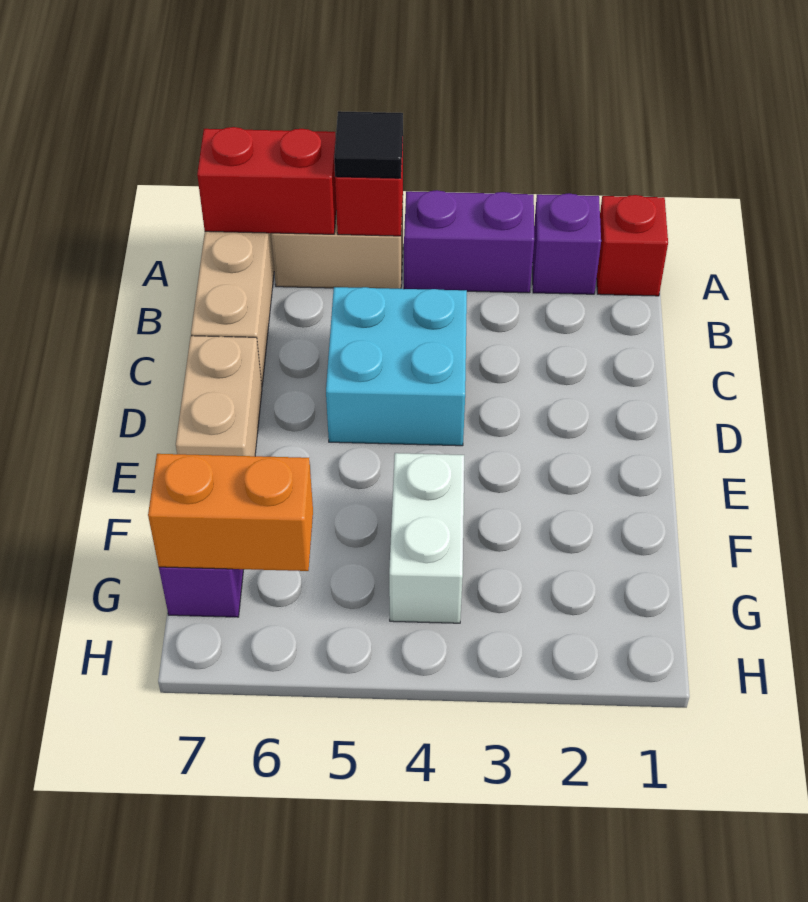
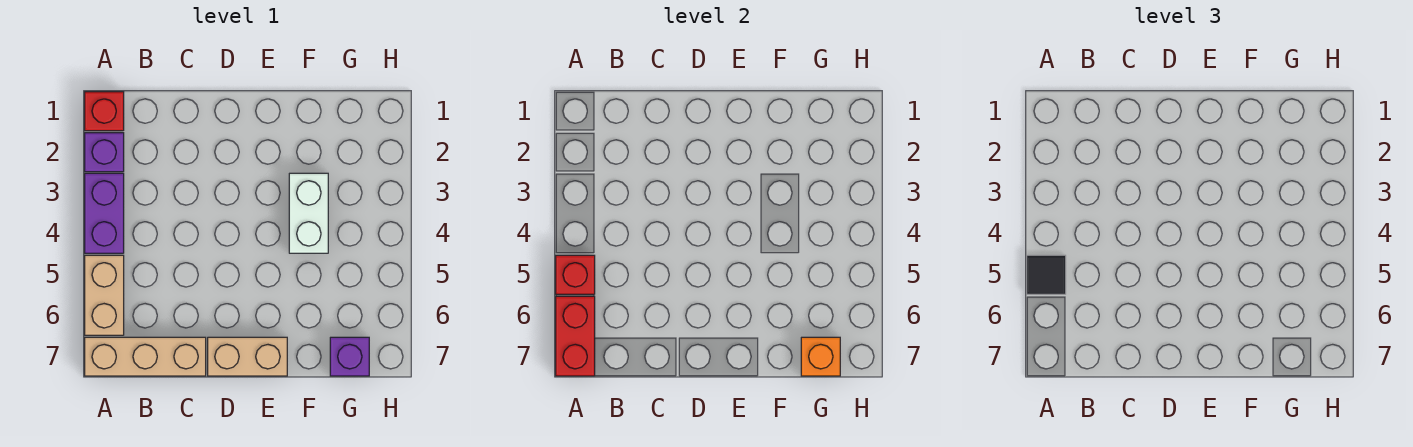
cyan 2x2 brick [326,287,467,446] -> none
white 1x2 brick [389,453,464,623] -> white 1x2 brick turned to [289,173,328,253]
orange 1x2 brick [148,454,313,571] -> orange 1x1 brick [801,337,840,376]

